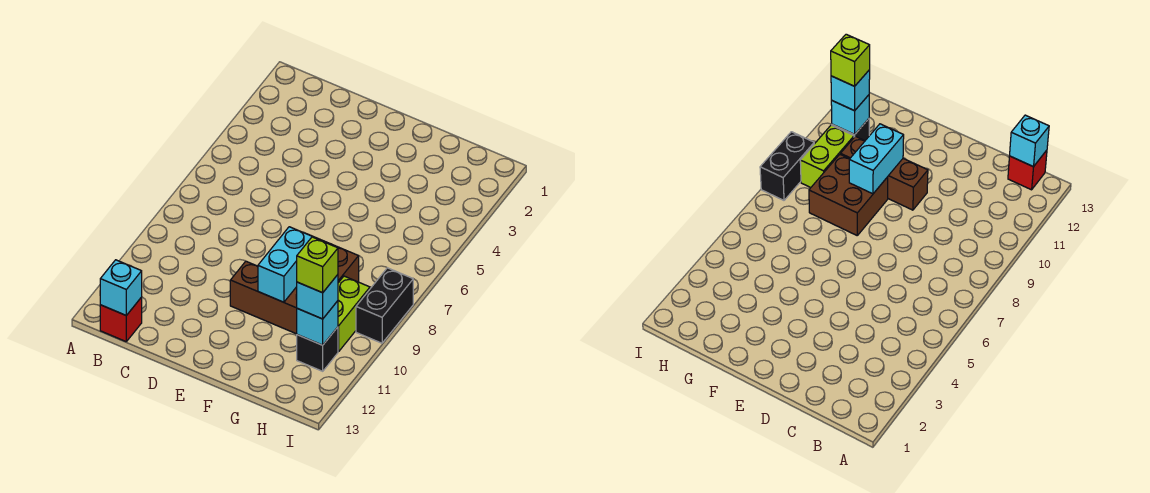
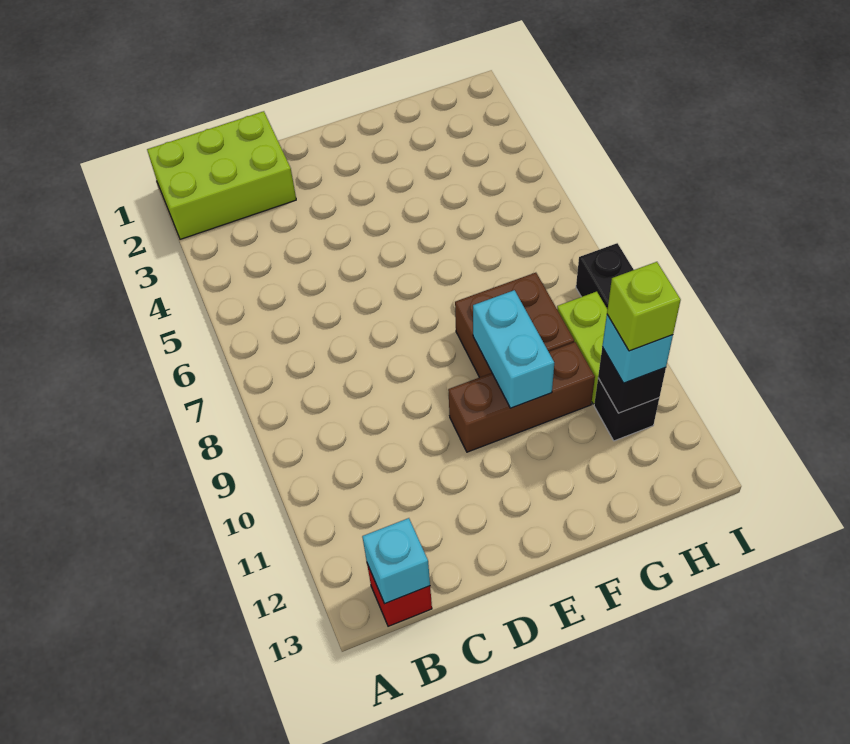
none -> lime 2x3 brick [147,111,296,239]
cyan 1x1 brick [297,301,338,345] -> black 1x1 brick [598,347,666,413]

